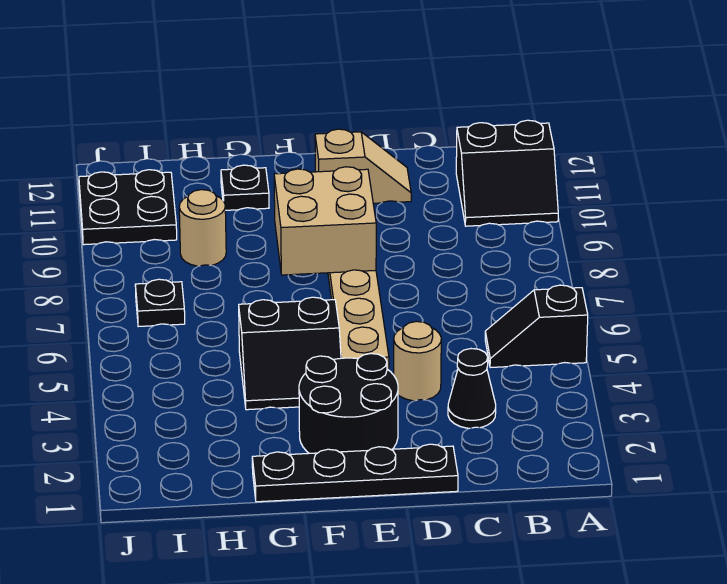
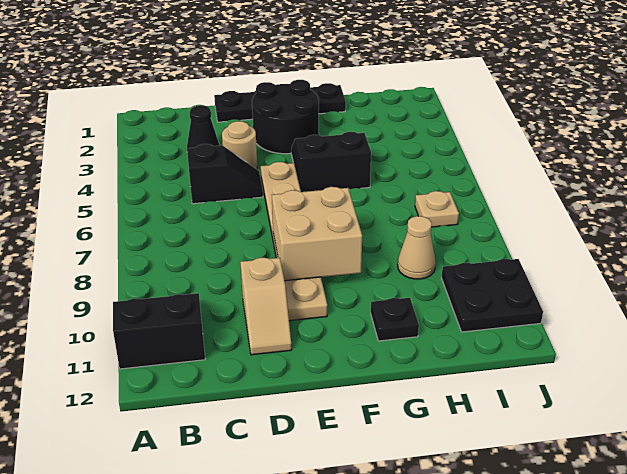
black 1x2 slope [485,285,588,368] -> black 1x2 slope moved to [187,144,263,204]
tan 1x2 slope [315,129,411,203] -> tan 1x2 slope turned to [240,258,292,355]
tan 1x1 round brick [179,190,226,266] -> tan 1x1 cone [398,216,436,279]
black 1x1 plate [135,279,185,327] -> tan 1x1 plate [415,191,459,227]

